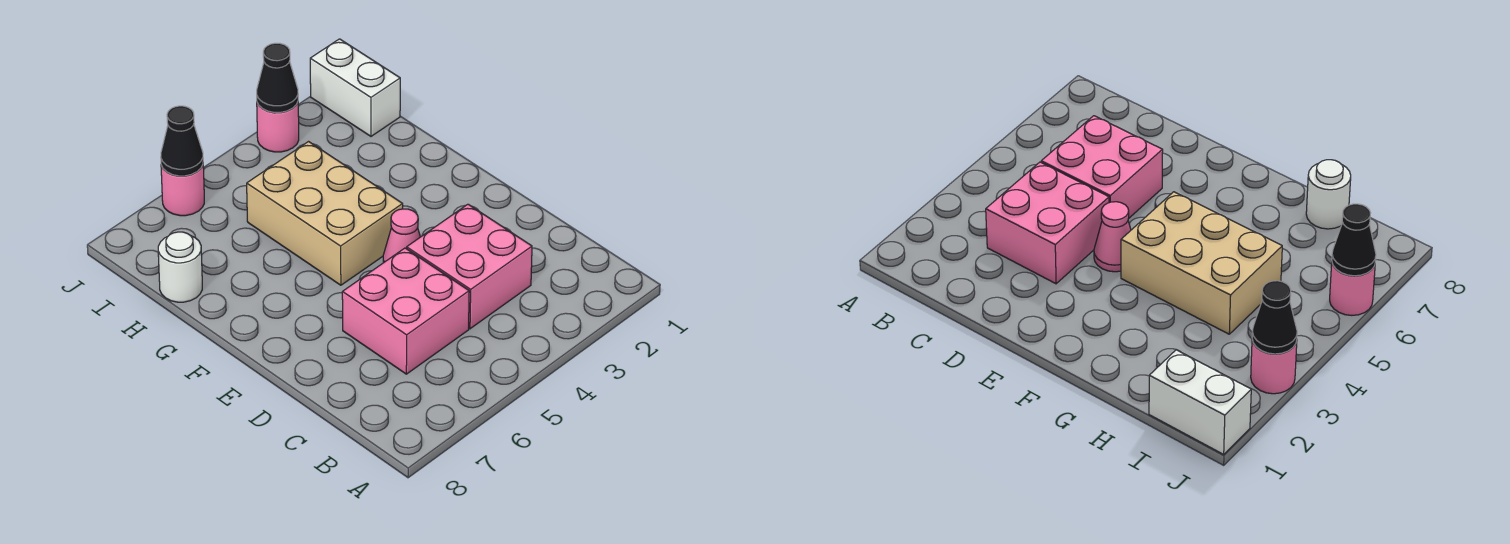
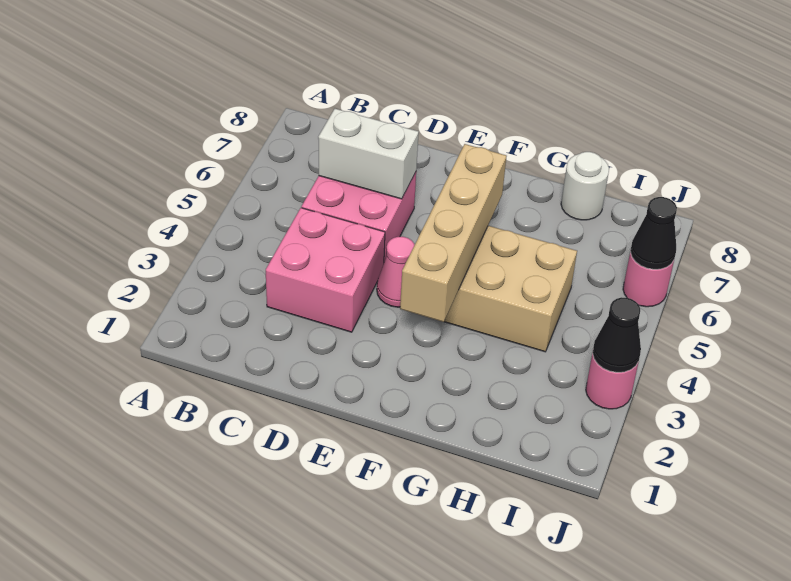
none -> tan 1x4 brick [400,144,507,322]
white 1x2 brick [310,39,400,136] -> white 1x2 brick moved to [318,109,419,199]

